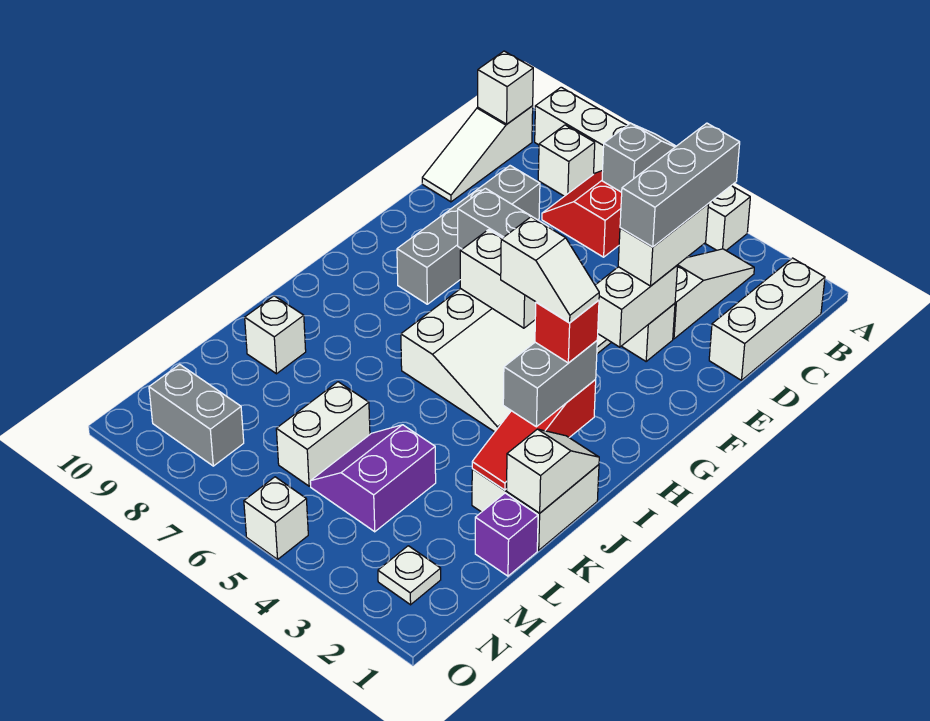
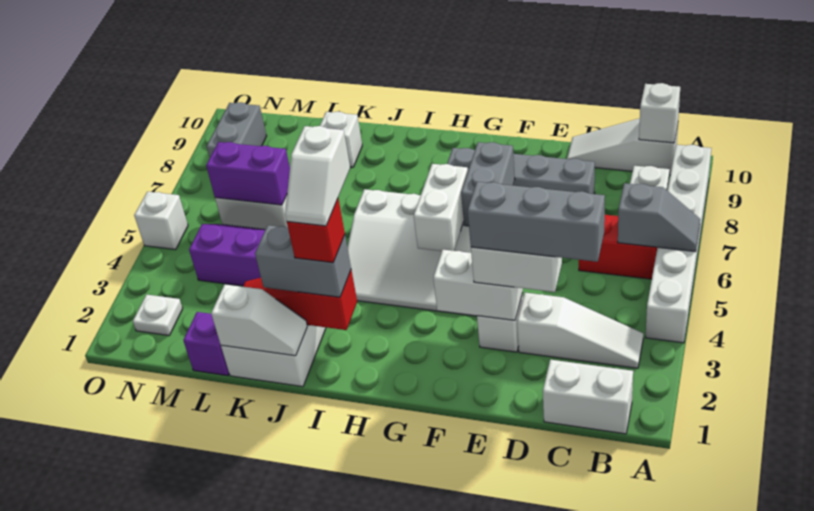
white 1x3 brick [709,258,825,380] -> white 1x2 brick [543,360,633,434]
none -> purple 1x2 brick [206,142,290,205]

